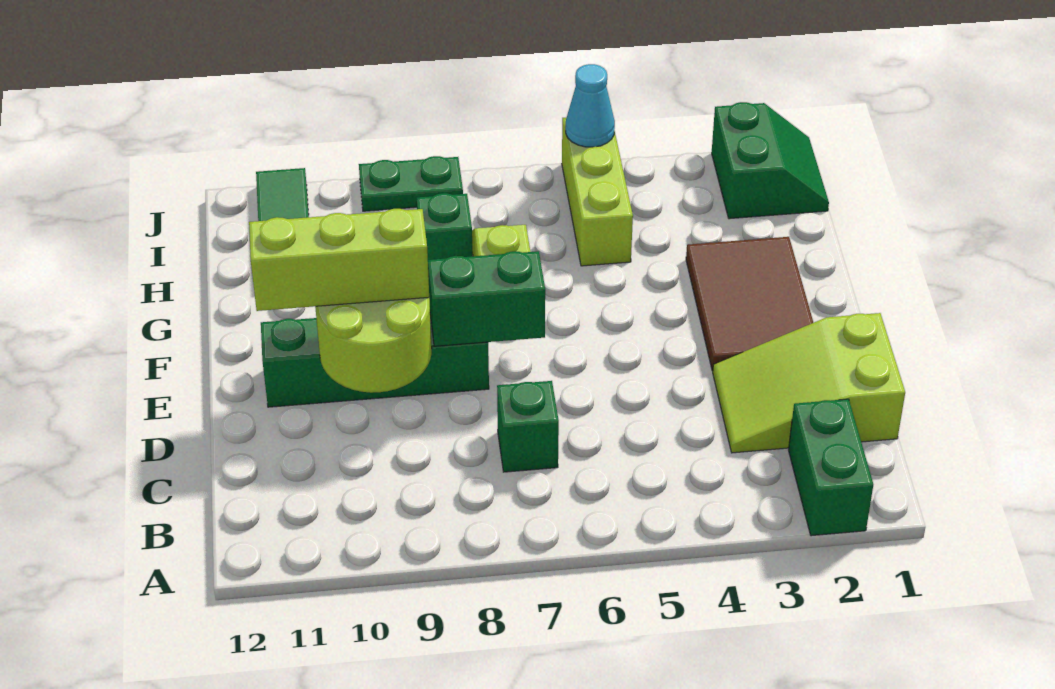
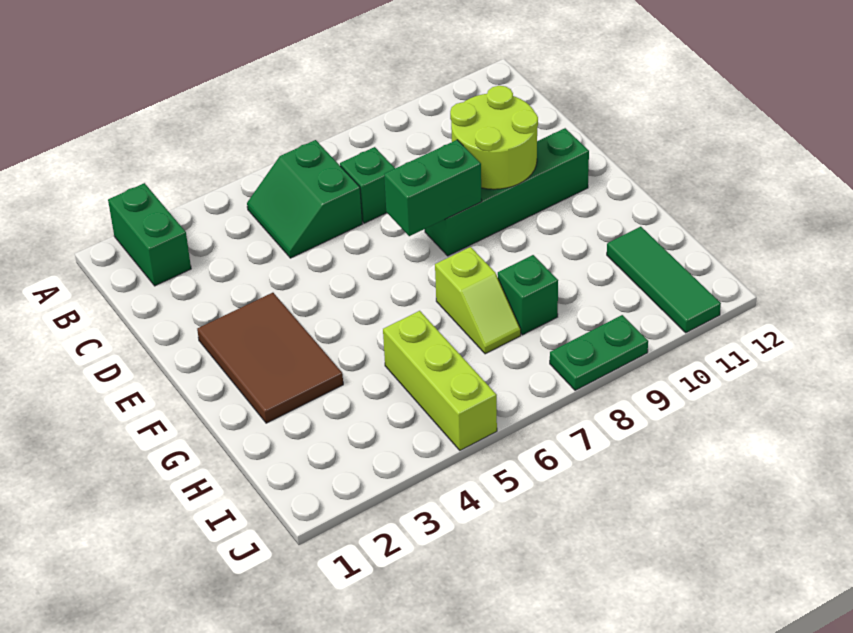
lime 2x3 slope [713,313,905,453] -> none
lime 1x3 brick [249,209,429,311] -> none
green 2x2 slope [712,102,829,219] -> green 2x2 slope moved to [247,140,362,258]
cyan 1x1 cone [566,64,615,147] -> none

